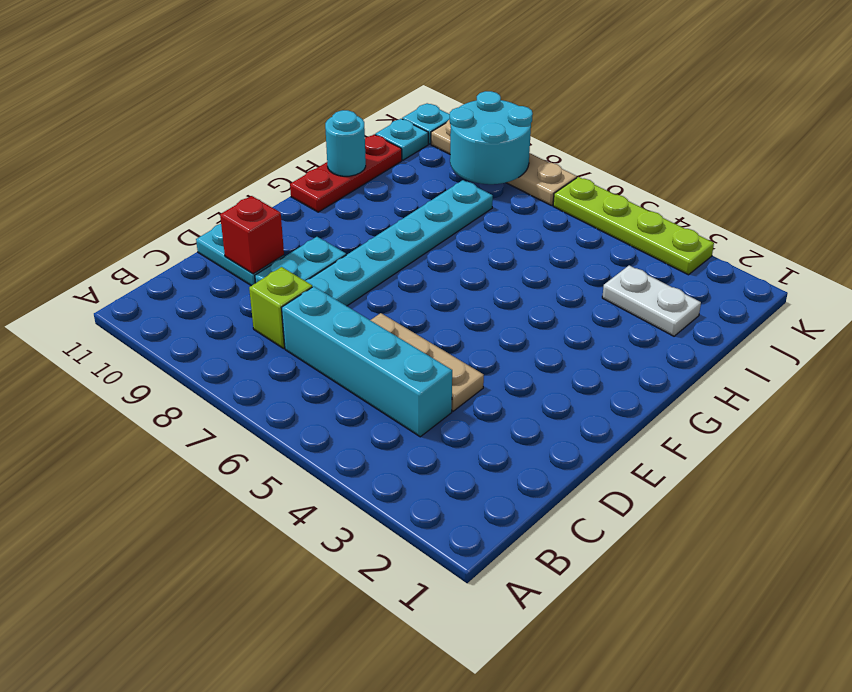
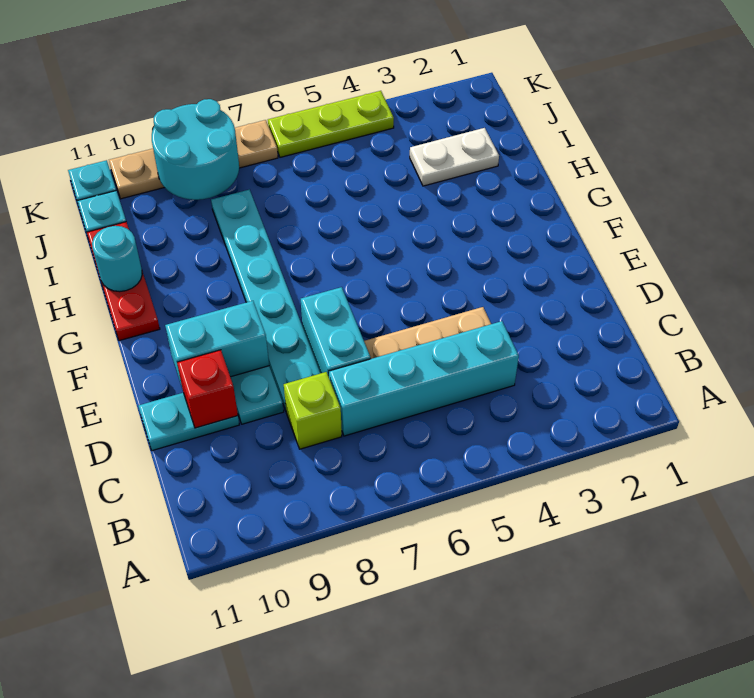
none -> cyan 1x2 brick [301,287,371,377]
none -> cyan 1x2 brick [165,301,269,389]
lime 1x4 plate [553,177,714,275] -> lime 1x3 plate [268,91,394,157]

